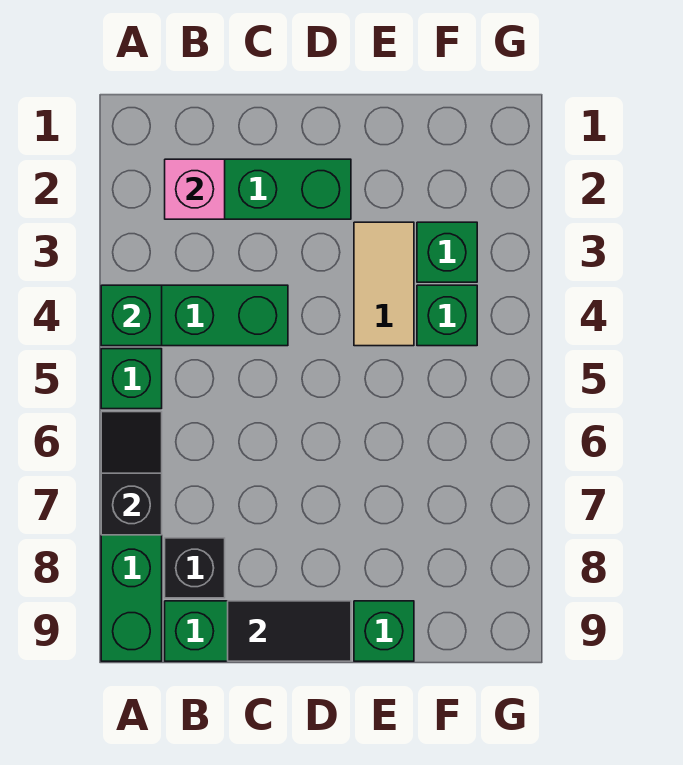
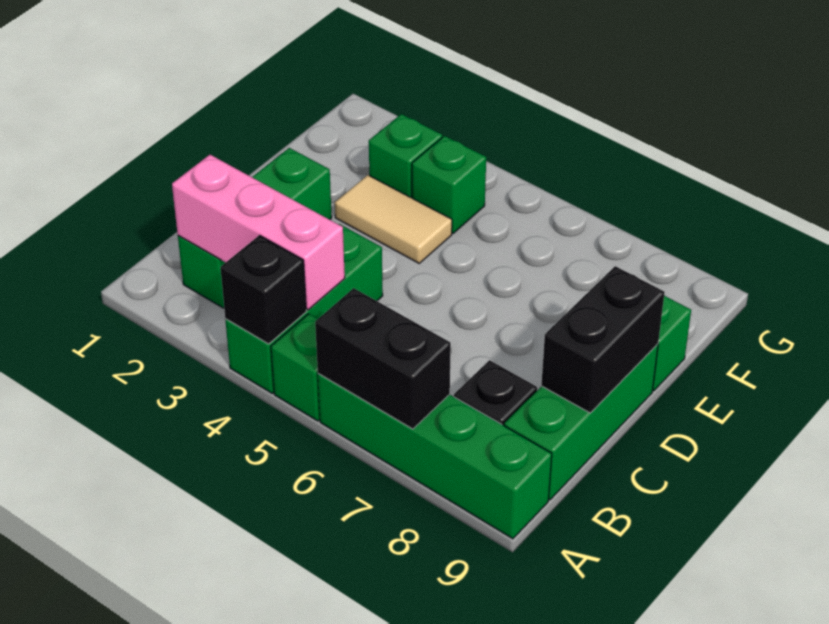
green 1x1 brick [101,285,162,346] -> black 1x1 brick [220,235,306,344]
black 1x2 slope [101,412,162,535] -> black 1x2 brick [315,288,451,429]
pink 1x1 brick [165,159,225,219] -> pink 1x3 brick [172,155,345,310]
black 1x2 tile [228,601,351,661] -> black 1x2 brick [541,266,665,413]

